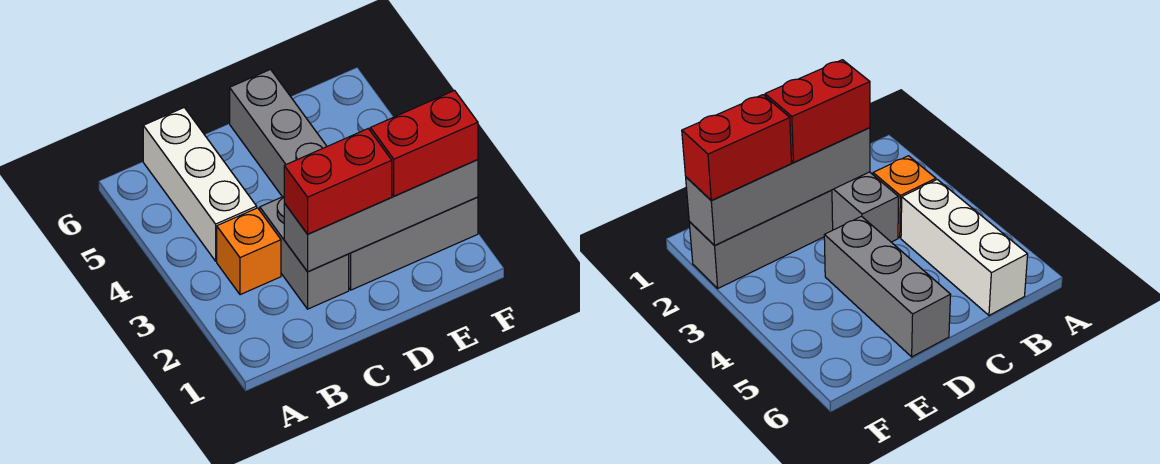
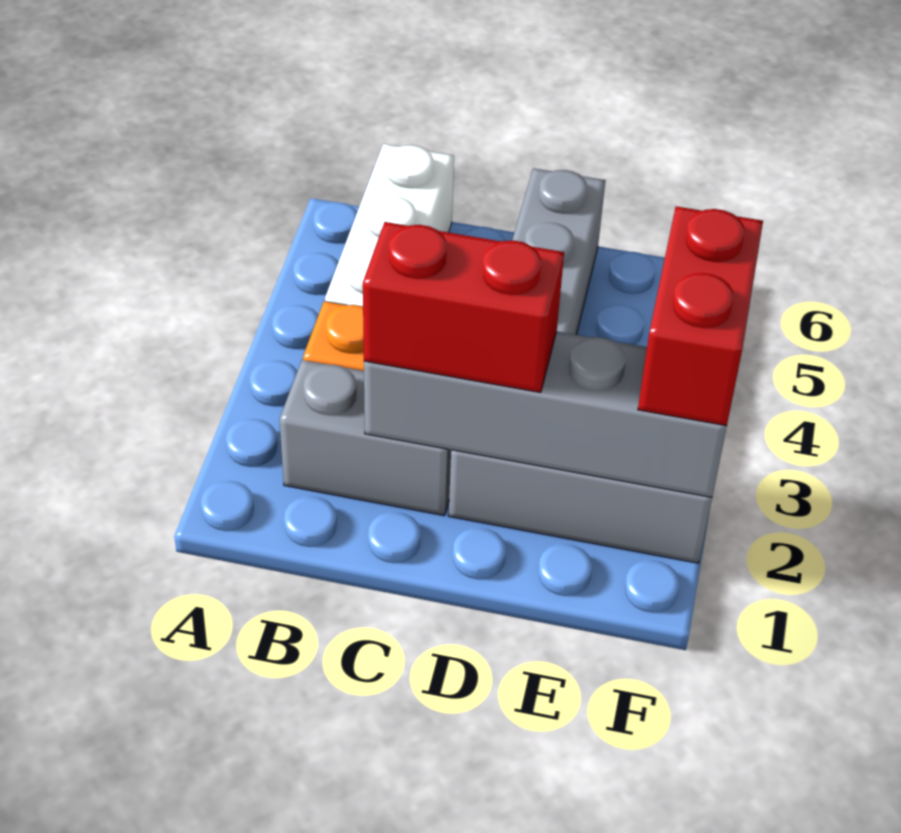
grey 1x2 brick [260,196,349,309] -> grey 1x2 brick turned to [279,360,451,515]
red 1x2 brick [370,91,478,196] -> red 1x2 brick turned to [638,206,763,426]

